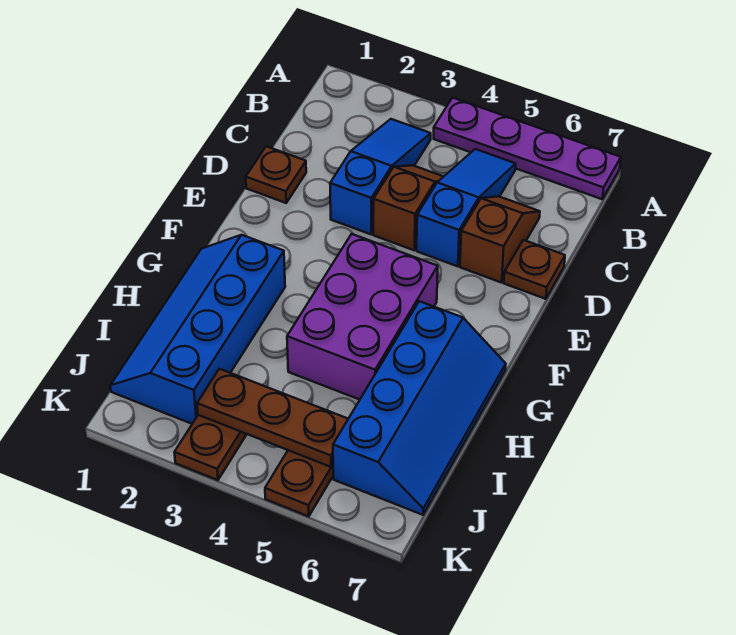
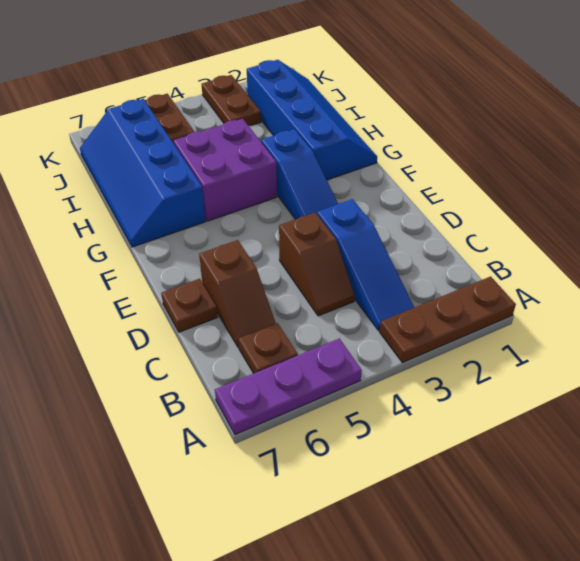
purple 1x4 plate [434,98,621,199] -> purple 1x3 plate [215,338,362,435]
blue 1x3 slope [417,149,516,266] -> blue 1x3 slope moved to [261,129,338,219]
brown 1x1 plate [246,146,306,203] -> brown 1x1 plate moved to [238,323,298,373]
purple 2x3 brick [287,234,438,400] -> purple 2x2 brick [173,119,277,221]
brown 1x3 plate [197,369,348,467] -> brown 1x3 plate moved to [380,276,516,363]

